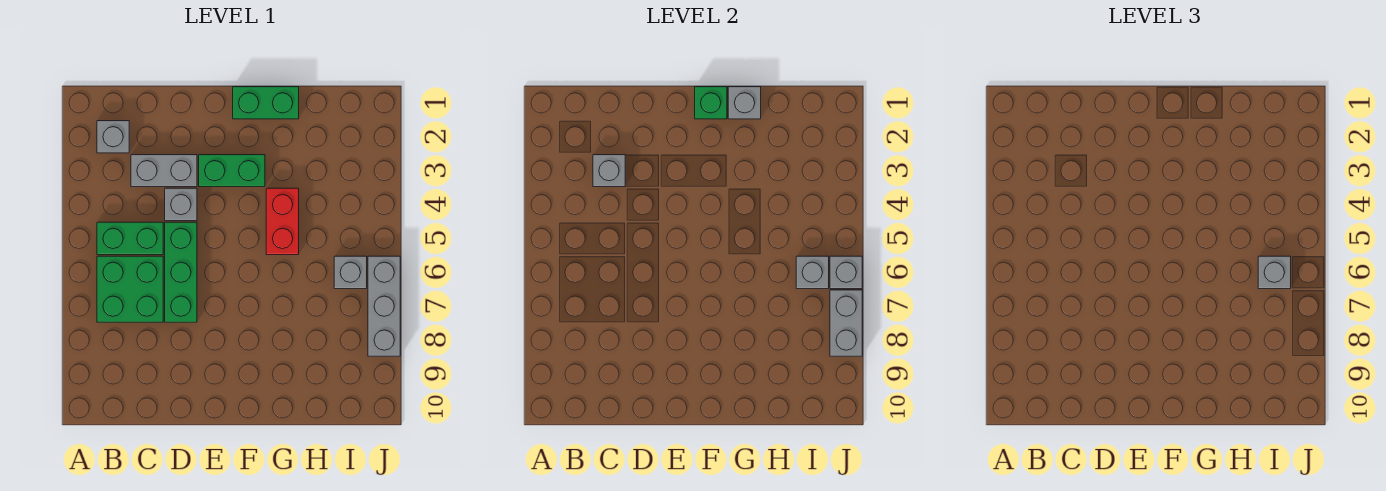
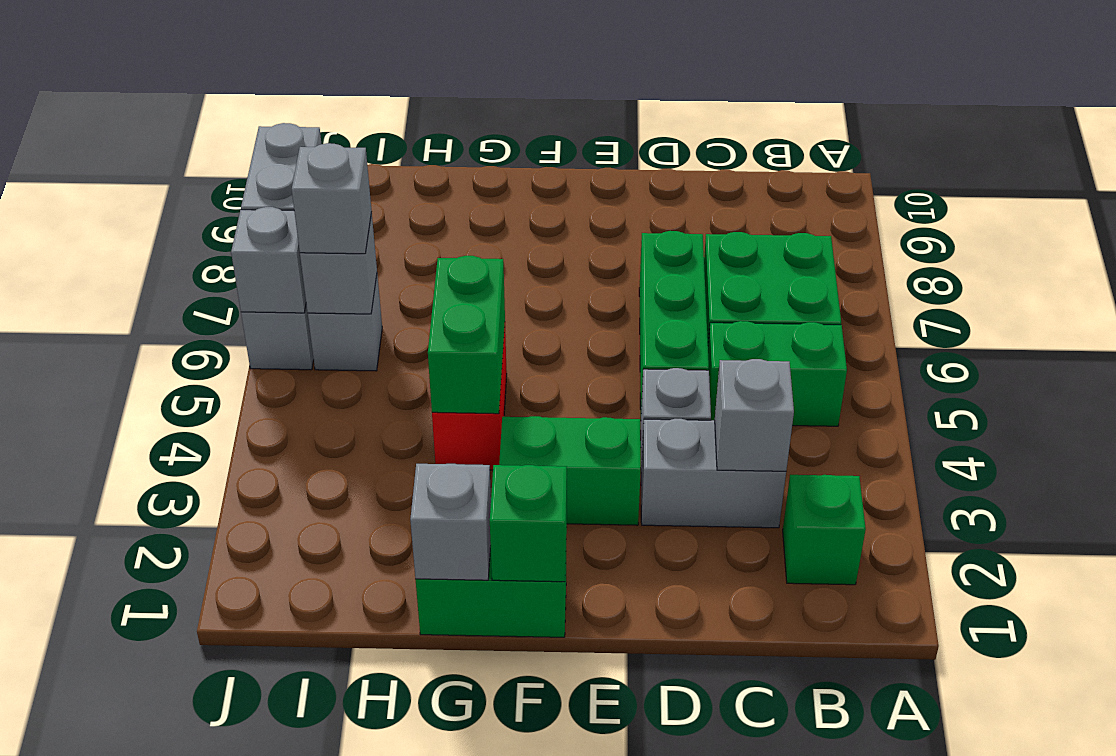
grey 1x1 brick [97,121,129,153] -> green 1x1 brick [783,475,866,585]
none -> green 1x2 brick [428,256,505,414]

